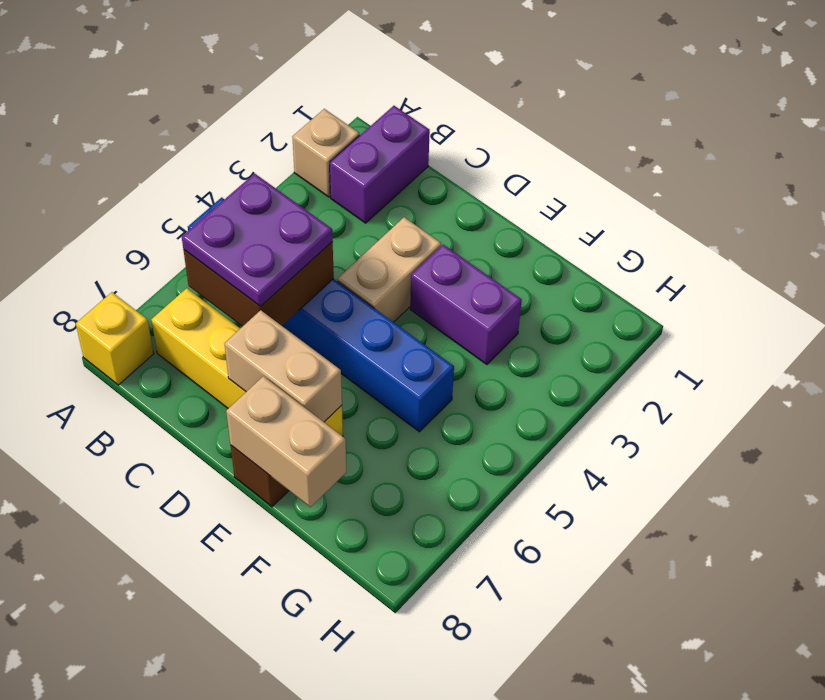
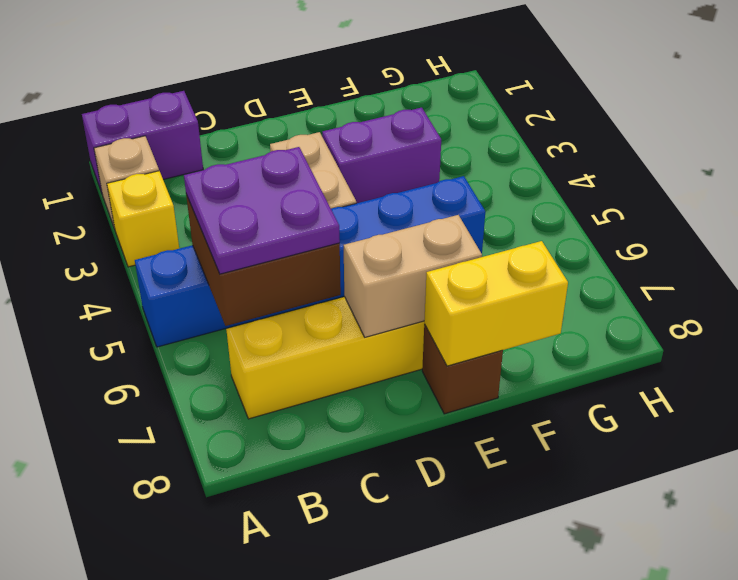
yellow 1x1 brick [76,292,154,385] -> yellow 1x1 brick moved to [107,171,179,267]
purple 1x2 brick [330,106,430,223] -> purple 1x2 brick turned to [82,91,203,192]
tan 1x2 brick [226,376,346,507] -> yellow 1x2 brick [424,241,568,366]

